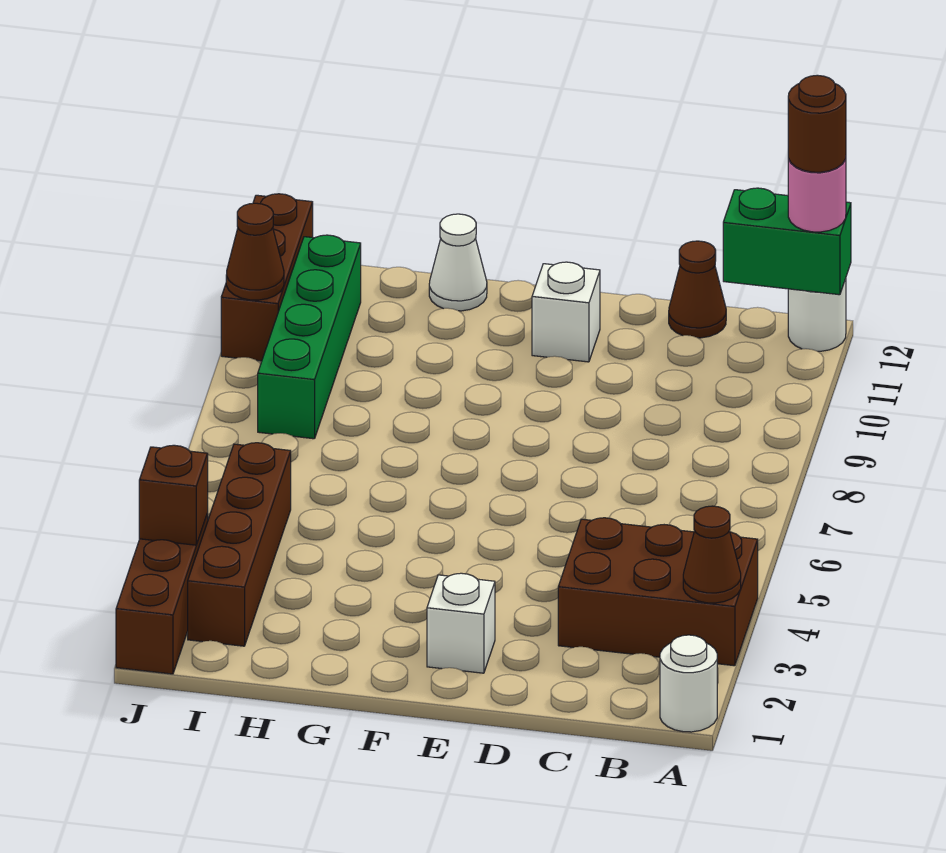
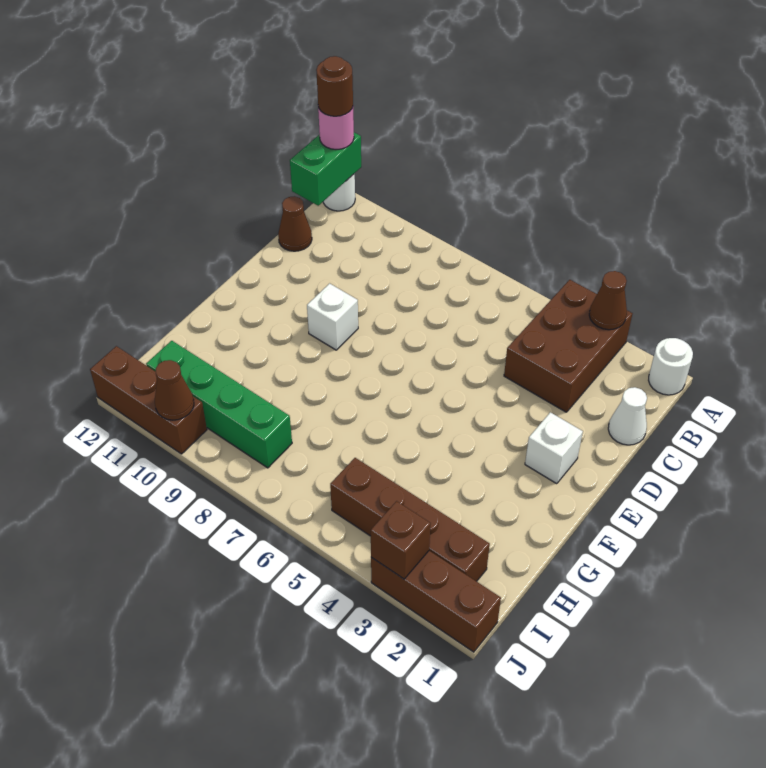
white 1x1 brick [532,262,600,362] -> white 1x1 brick moved to [307,283,358,350]
white 1x1 cone [429,214,487,311] -> white 1x1 cone moved to [608,387,647,445]

